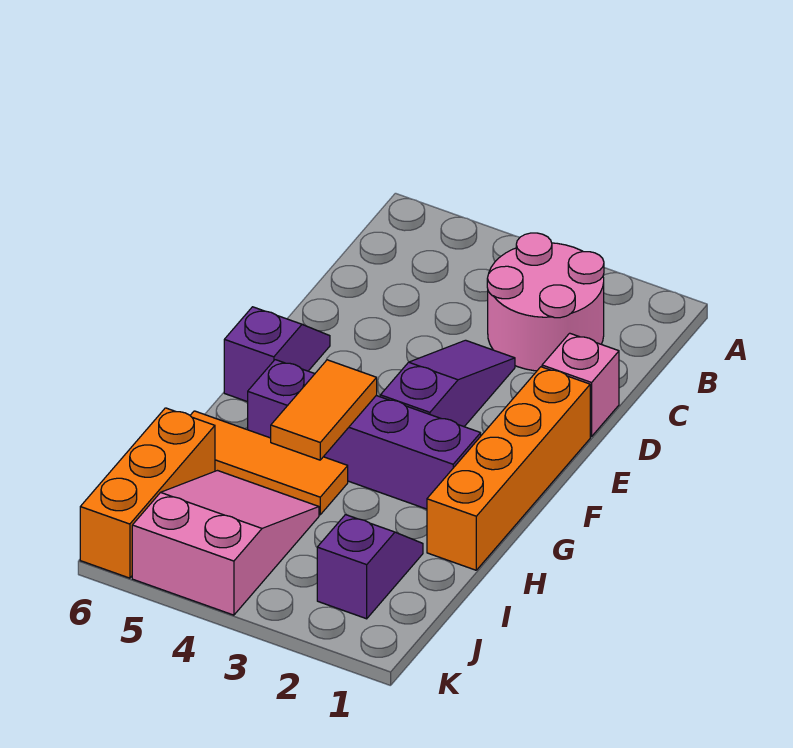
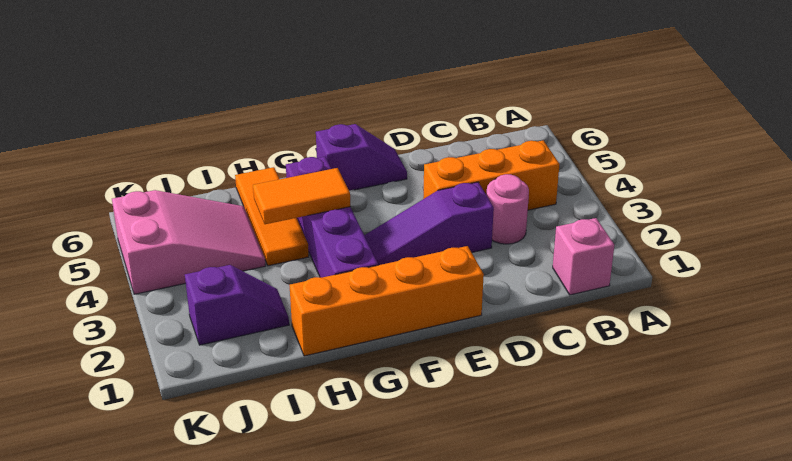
pink 2x2 round brick [487,233,604,371] -> pink 1x1 round brick [486,174,529,244]
pink 1x1 brick [542,333,619,437] -> pink 1x1 brick moved to [553,218,614,295]
purple 1x3 slope [380,340,515,427] -> purple 1x3 slope turned to [364,182,494,265]
orange 1x3 brick [80,408,215,578] -> orange 1x3 brick moved to [423,140,560,210]

